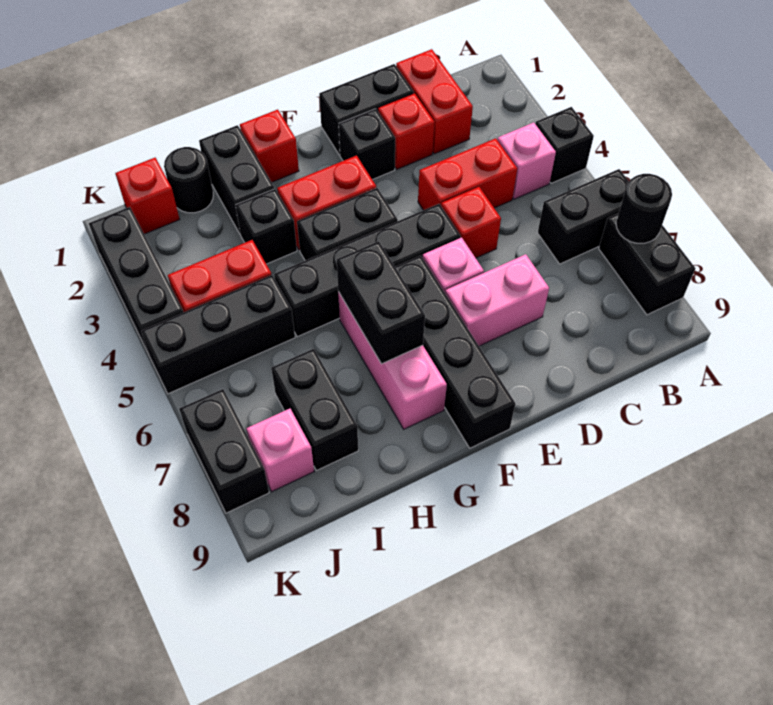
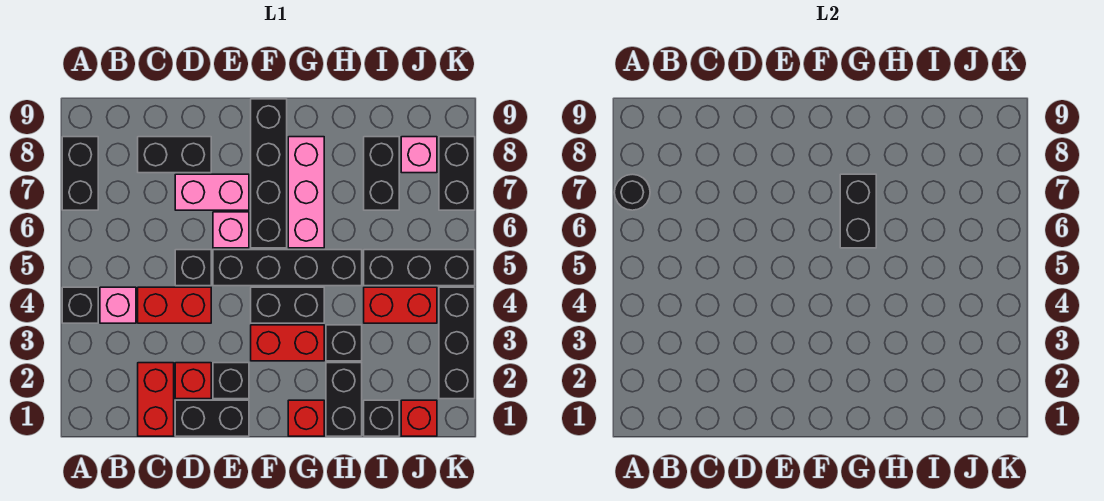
black 1x2 brick [538,169,629,264] -> black 1x2 brick moved to [138,137,211,173]
red 1x1 brick [441,187,501,258] -> black 1x1 brick [175,250,211,286]
black 1x1 round brick [164,147,213,213] -> black 1x1 brick [364,400,399,436]

